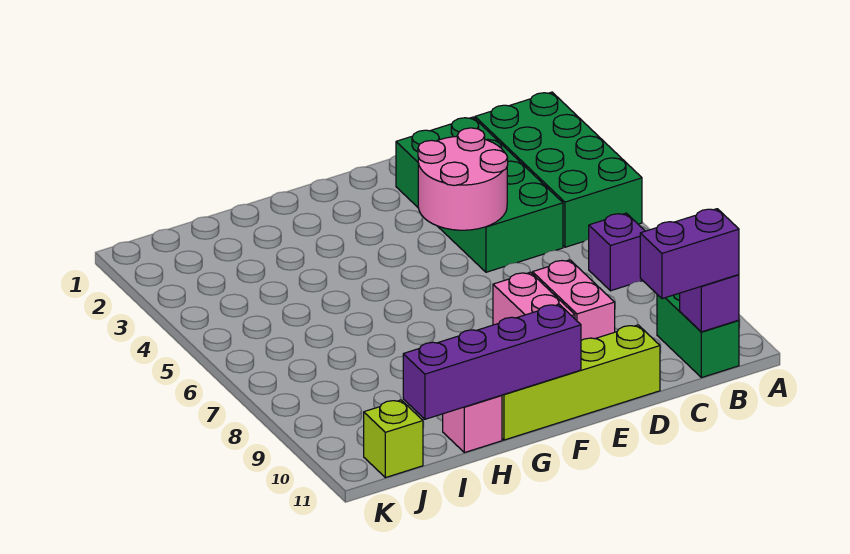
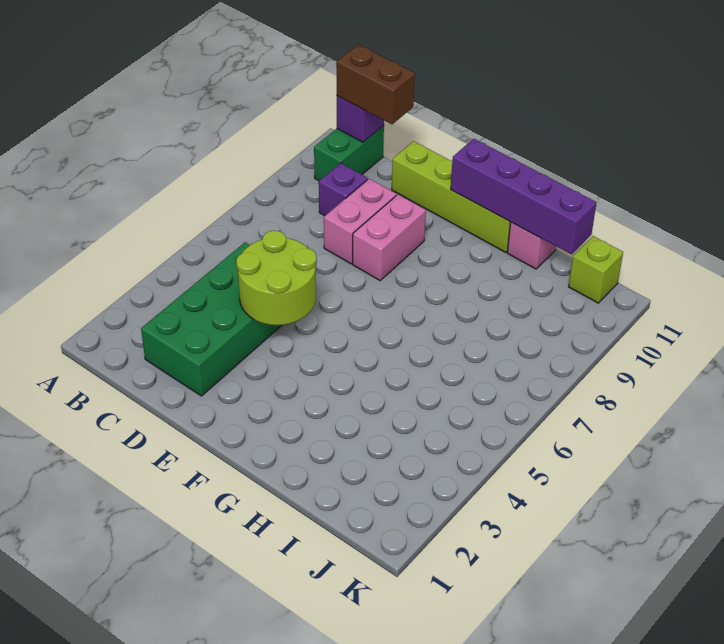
green 2x4 brick [475,92,642,247] -> none
purple 1x1 brick [589,213,645,291] -> purple 1x1 brick moved to [319,163,368,216]
purple 1x2 brick [640,209,739,299] -> brown 1x2 brick [336,45,415,124]
pink 2x2 round brick [418,128,508,230] -> lime 2x2 round brick [236,231,317,325]

